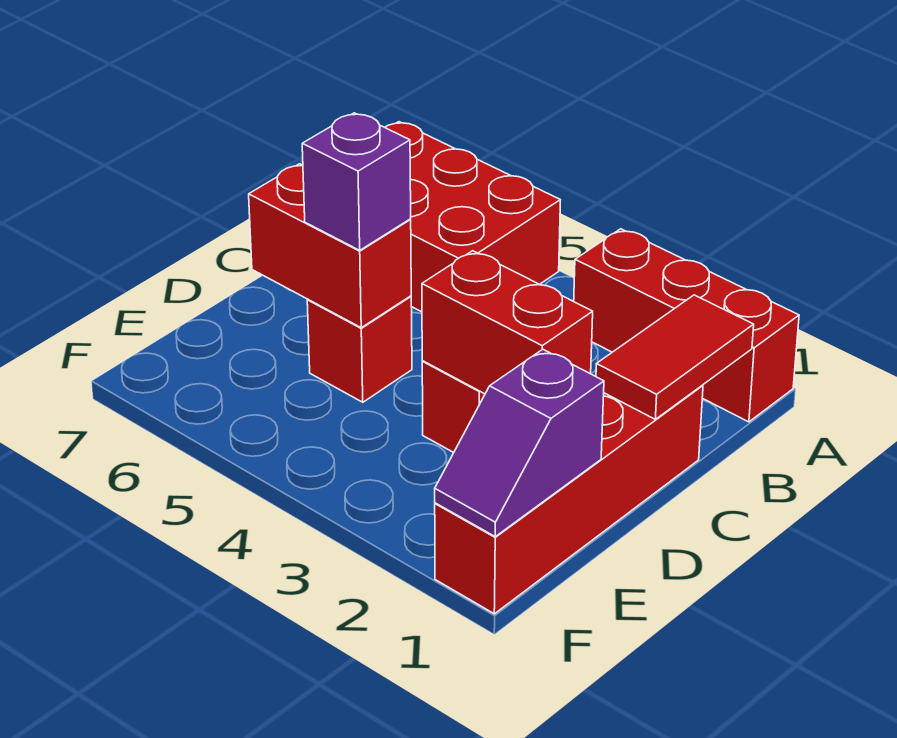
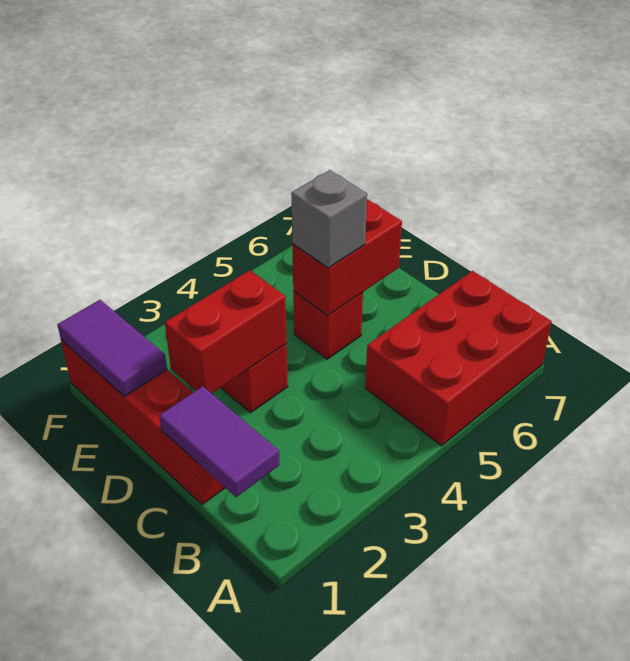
red 1x3 brick [574,229,799,422] -> none
red 1x2 tile [596,295,754,419] -> purple 1x2 tile [159,386,280,497]
purple 1x1 brick [302,113,411,250] -> grey 1x1 brick [291,170,367,268]
purple 1x2 slope [435,349,604,536] -> purple 1x2 tile [58,300,167,396]

